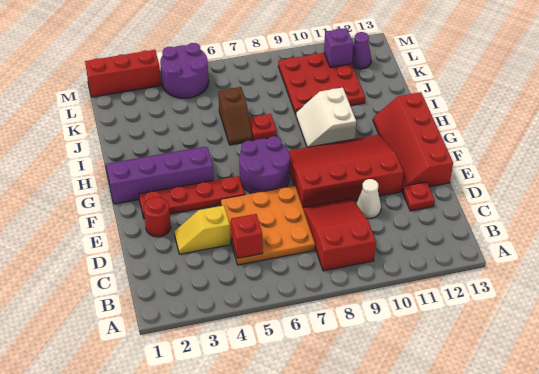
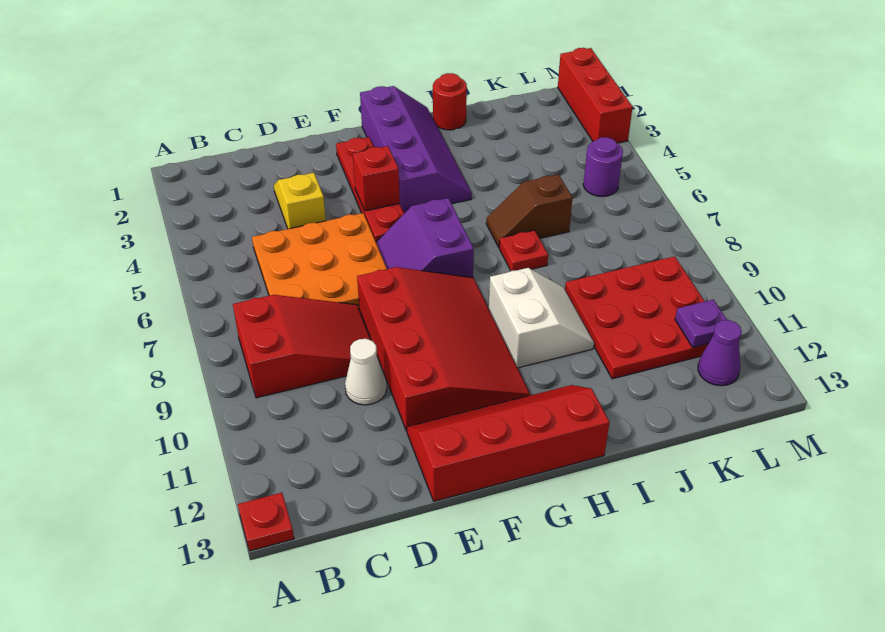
red 1x1 brick [231,214,263,258] -> red 1x1 brick moved to [353,146,400,211]
red 1x1 plate [402,182,435,211] -> red 1x1 plate moved to [238,493,294,551]
red 1x1 round brick [144,197,171,237] -> red 1x1 round brick moved to [433,73,467,130]
purple 2x2 round brick [239,136,290,194] -> purple 2x2 slope [376,198,474,278]
white 2x2 slope [296,88,356,147] -> white 2x2 slope turned to [489,268,594,368]
purple 2x2 round brick [160,43,209,98] -> purple 1x1 round brick [583,137,623,197]
purple 1x1 brick [324,28,353,67] -> purple 1x1 plate [675,299,727,348]

